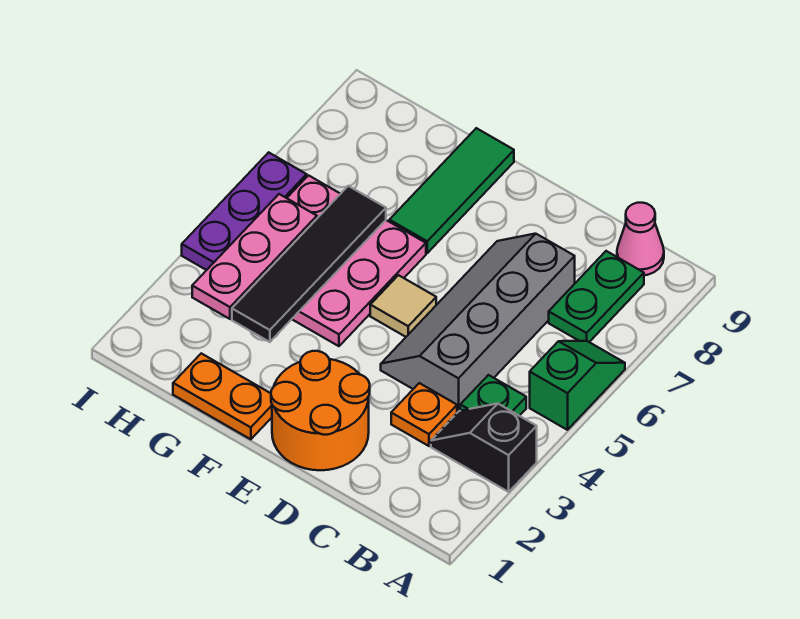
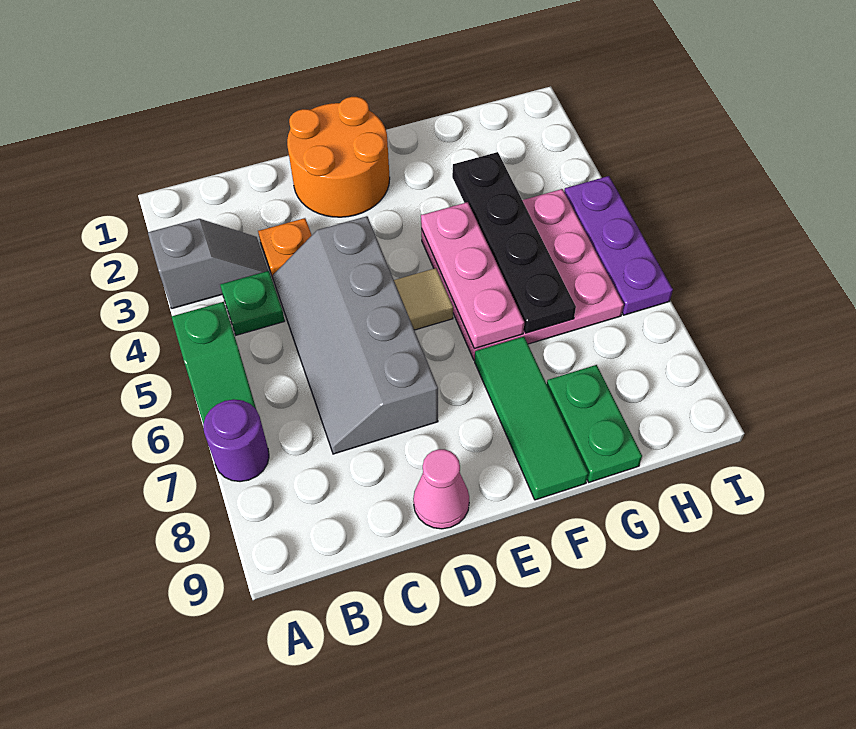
black 1x2 slope [431,404,537,492] -> grey 1x2 slope [148,219,268,309]
none -> purple 1x1 round brick [203,399,269,482]
green 1x2 plate [549,251,644,342] -> green 1x2 plate moved to [547,365,642,482]
pink 1x1 cone [617,203,664,275] -> pink 1x1 cone moved to [413,449,469,529]
grey 2x4 slope [381,234,575,413] -> grey 2x4 slope turned to [273,216,438,454]
orange 1x2 plate [173,353,272,439] -> none
black 1x4 tile [232,186,386,342] -> black 1x4 plate [452,152,576,333]
pink 1x3 plate [192,194,317,319] -> pink 1x3 plate moved to [421,202,524,349]

